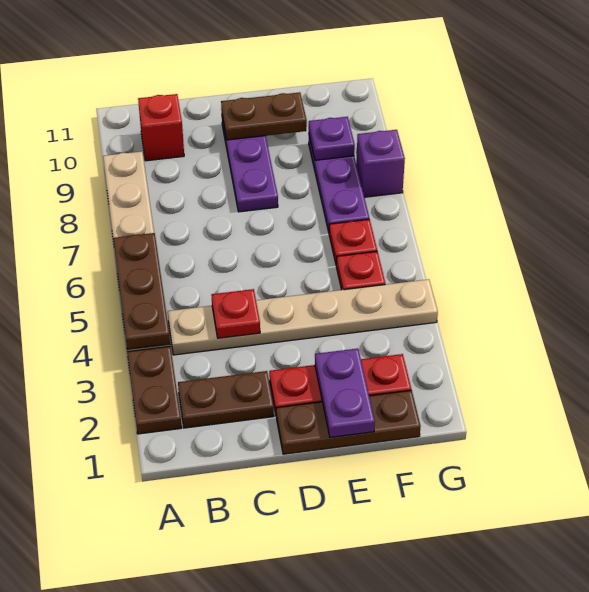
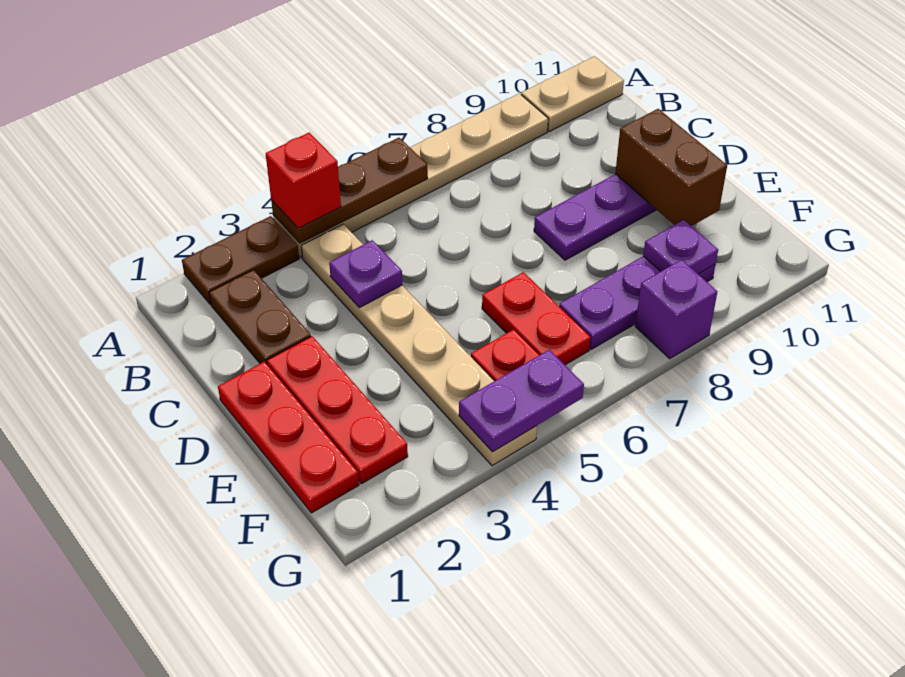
none -> tan 1x2 plate [521,56,624,132]
red 1x1 brick [138,94,184,161] -> red 1x1 brick moved to [266,133,341,228]
red 1x1 plate [212,289,260,338] -> purple 1x1 plate [329,240,402,308]
brown 1x3 plate [276,390,421,454] -> red 1x3 plate [218,362,359,513]
brown 1x2 plate [221,92,307,140] -> brown 1x2 brick [615,109,727,226]
purple 1x2 plate [315,348,375,437] -> purple 1x2 plate moved to [459,350,584,452]
red 1x1 plate [329,219,377,264] -> red 1x2 plate [482,272,591,365]

